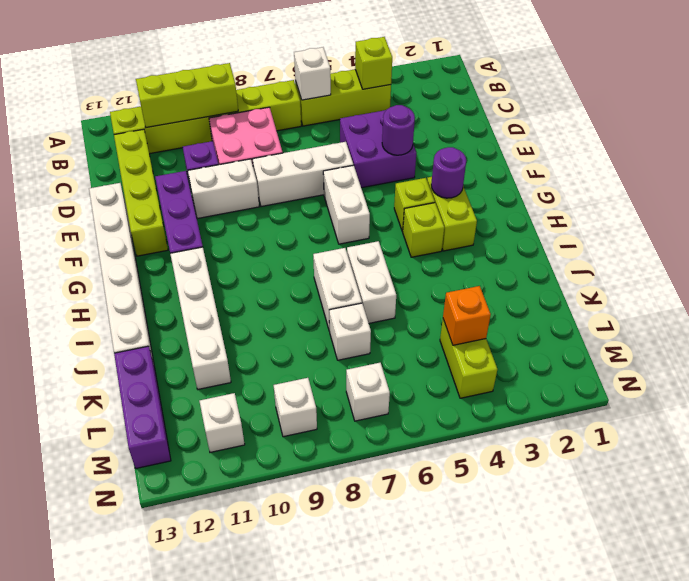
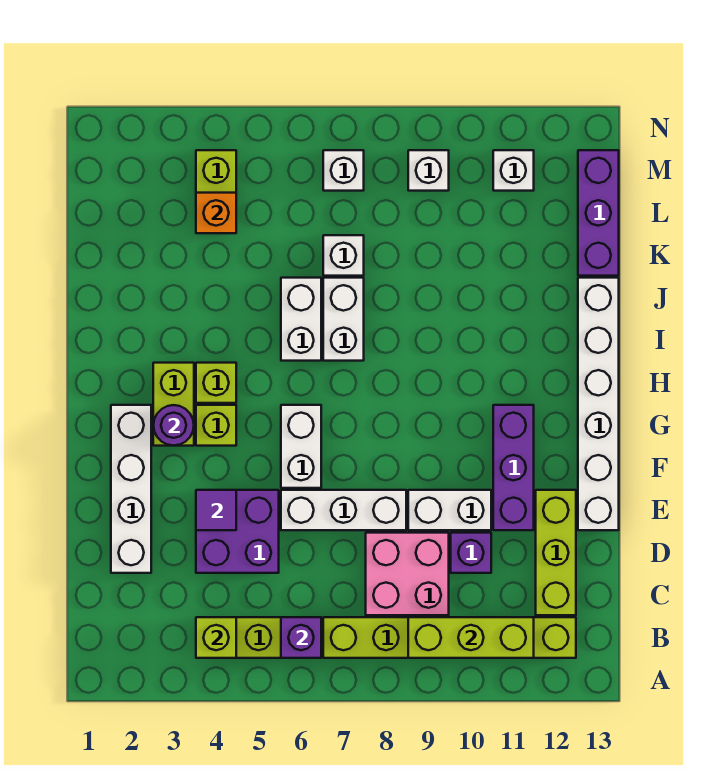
white 1x1 brick [294,47,331,100] -> purple 1x1 brick [281,617,321,658]
lime 1x4 brick [114,129,168,256] -> lime 1x3 brick [536,490,576,615]
purple 1x1 round brick [382,105,415,155] -> purple 1x1 tile [196,490,236,530]
white 1x4 brick [170,247,231,389] -> white 1x4 brick moved to [111,405,151,573]

